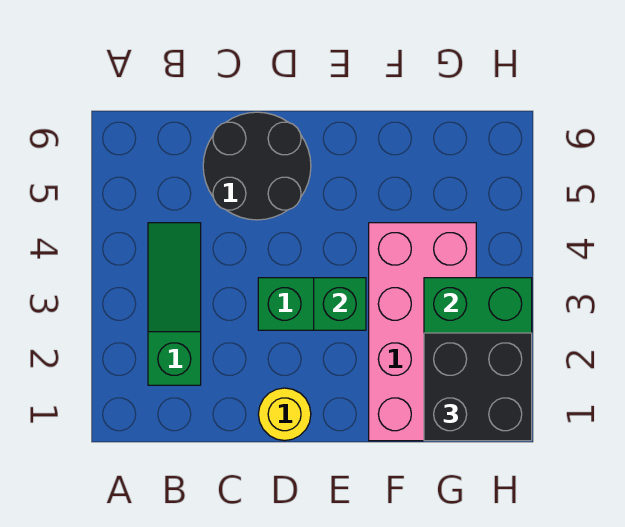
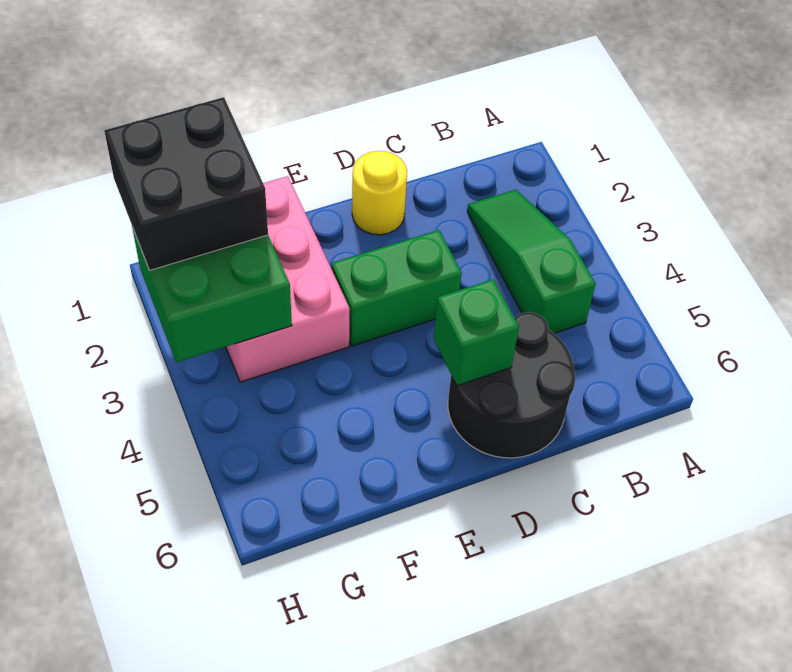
green 1x3 slope [148,223,201,385] -> green 1x3 slope turned to [467,190,596,333]
green 1x1 brick [314,278,366,330] -> green 1x1 brick moved to [434,279,519,386]
pink 2x4 brick [369,223,476,441] -> pink 2x3 brick [226,176,350,382]

